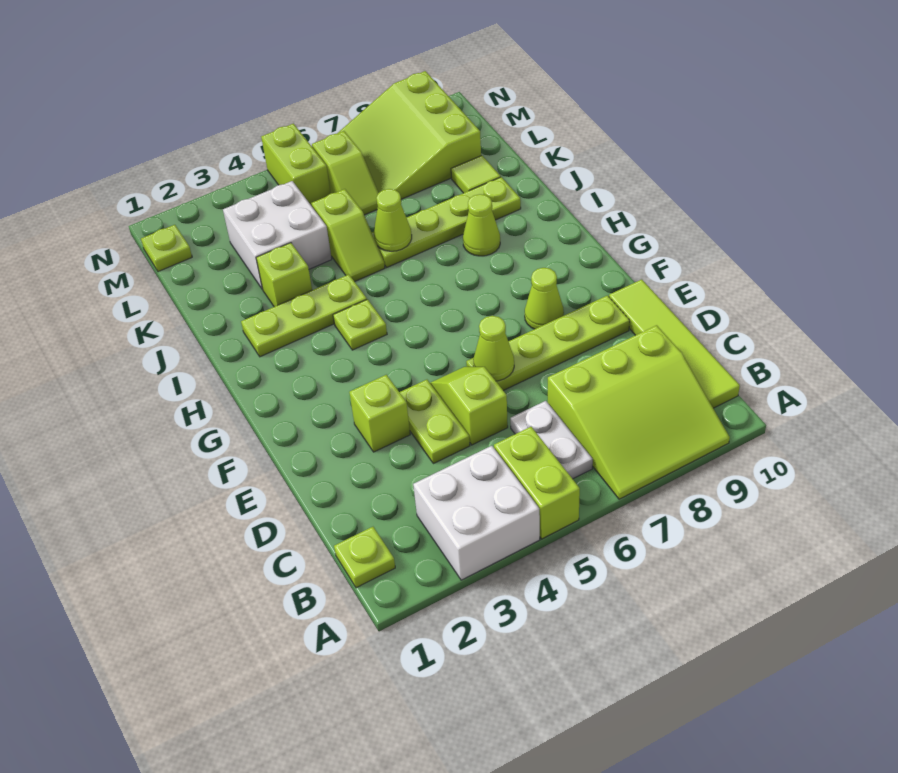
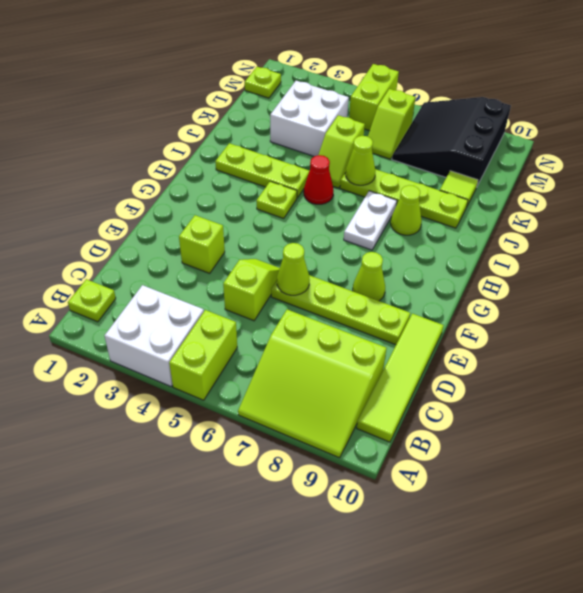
white 1x2 plate [510,401,593,479] -> white 1x2 plate moved to [344,191,397,250]
lime 1x2 plate [400,380,470,464] -> none
none -> red 1x1 cone [304,155,334,204]
lime 1x1 brick [256,243,312,307] -> none
lime 3x3 slope [337,71,481,199] -> black 3x3 slope [392,97,511,186]

